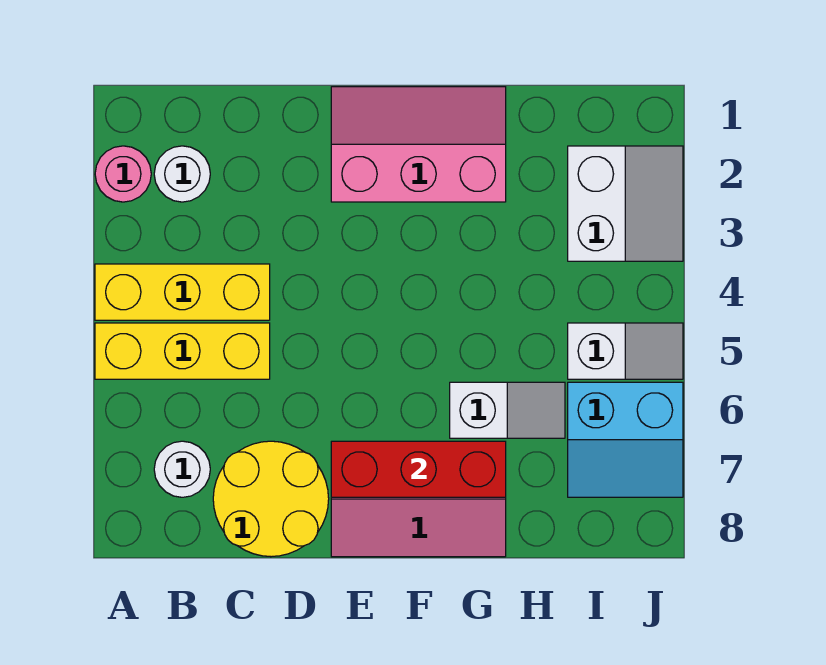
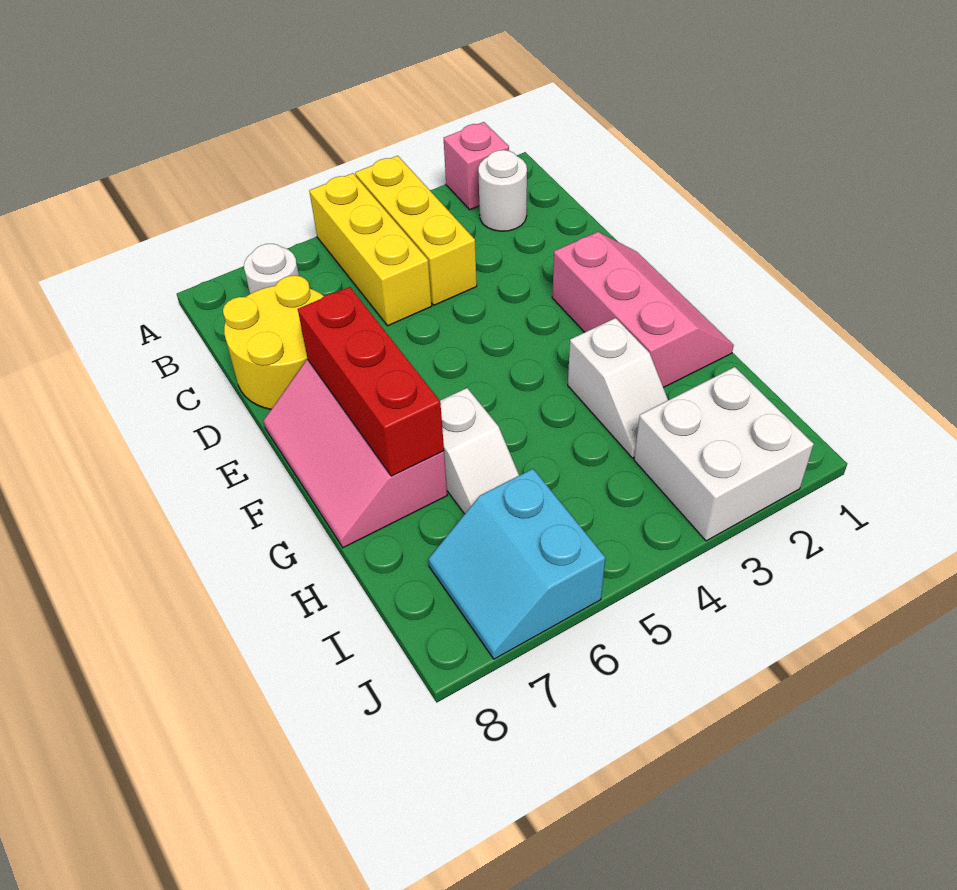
pink 1x1 round brick [95,146,151,202] -> pink 1x1 brick [444,122,509,210]
white 2x2 slope [568,146,683,261] -> white 2x2 brick [634,367,814,541]
white 1x2 slope [568,323,683,379] -> white 1x2 slope moved to [568,318,668,458]

